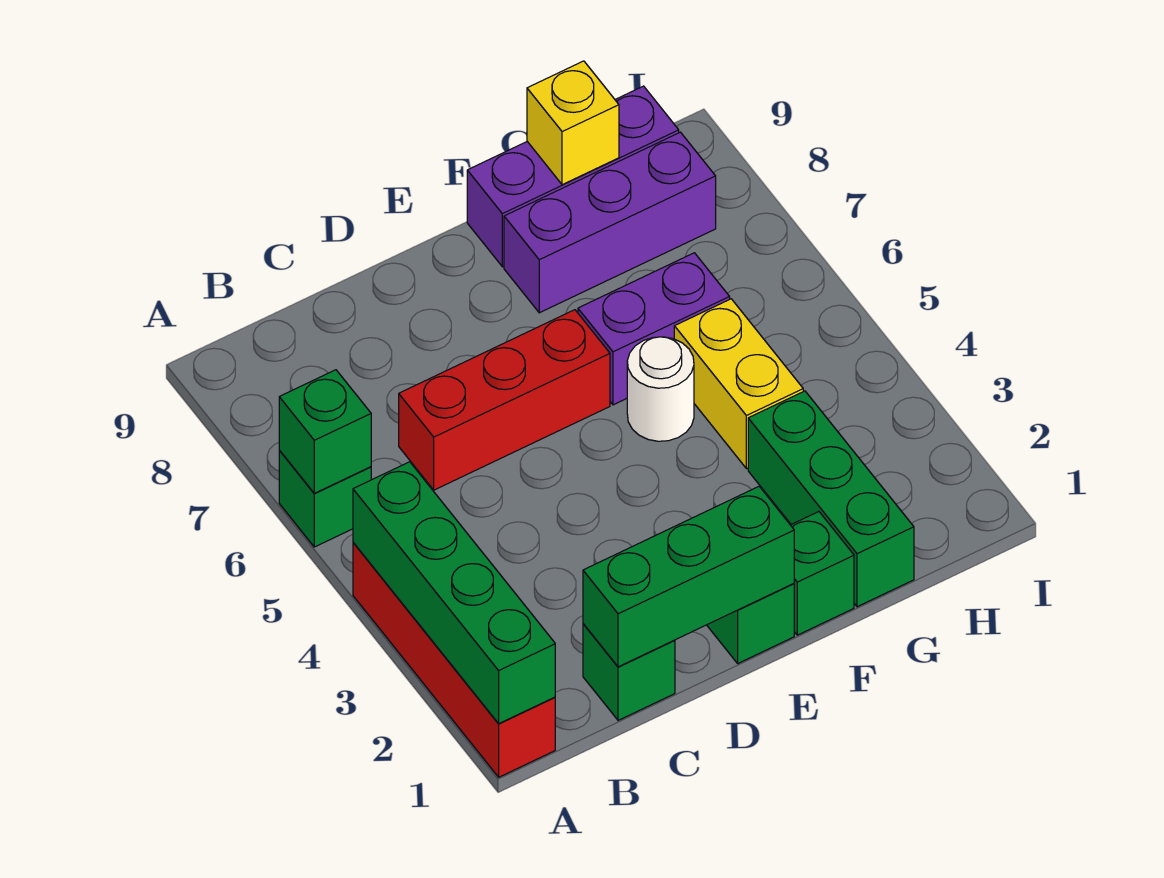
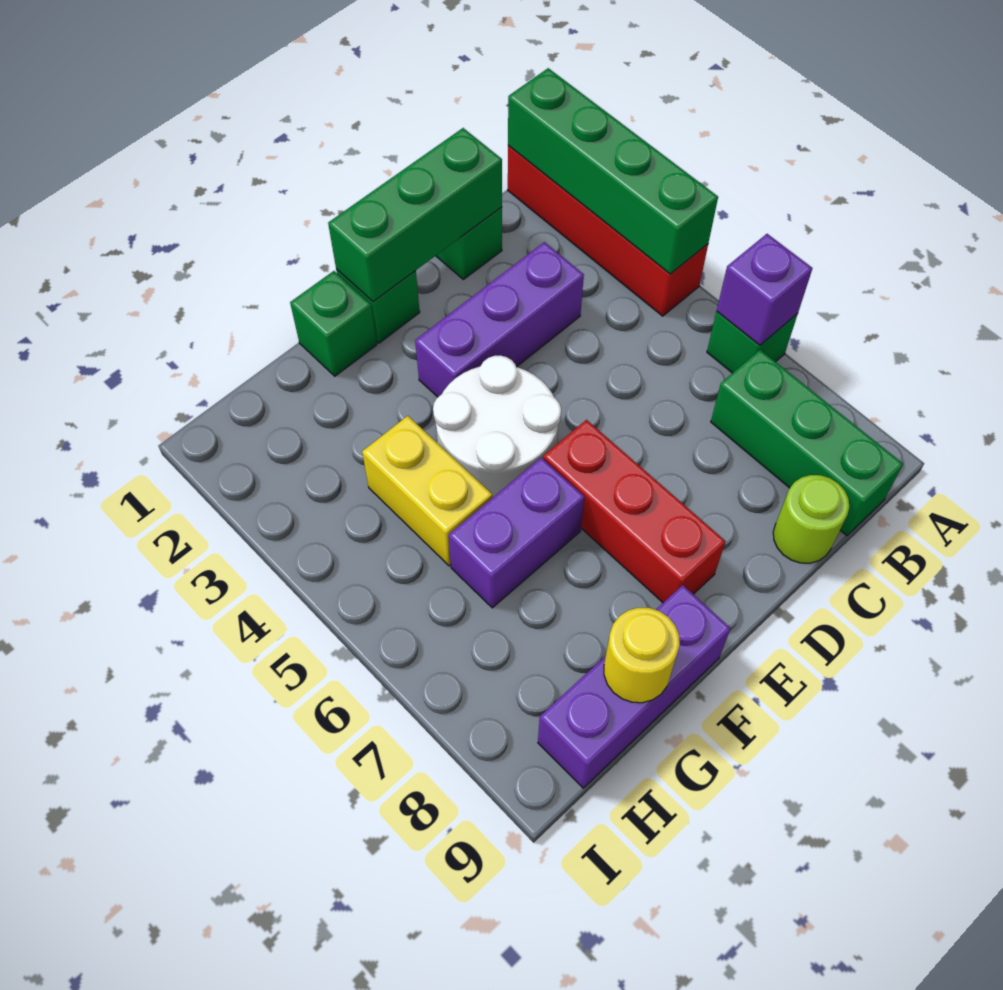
green 1x1 brick [279,370,371,493] -> purple 1x1 brick [717,234,812,345]
red 1x3 brick [399,310,610,490] -> red 1x3 brick turned to [543,420,725,603]
none -> lime 1x1 round brick [773,475,849,563]
white 1x1 round brick [627,337,694,441] -> white 2x2 round brick [433,355,561,498]
purple 1x3 brick [504,132,716,313] -> purple 1x3 brick moved to [415,242,584,397]
green 1x3 brick [748,391,914,607] -> green 1x3 brick moved to [711,350,903,536]
yellow 1x1 brick [527,61,619,185] -> yellow 1x1 round brick [604,608,680,703]

